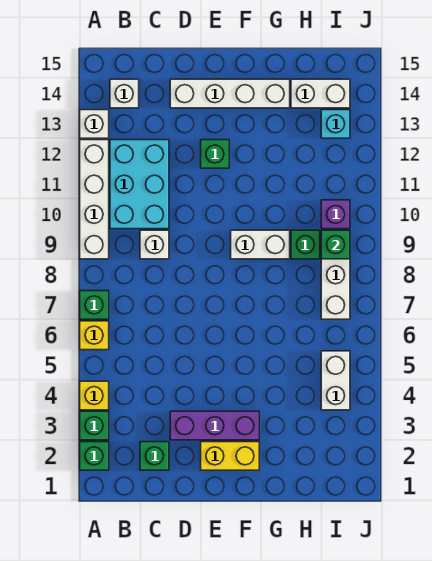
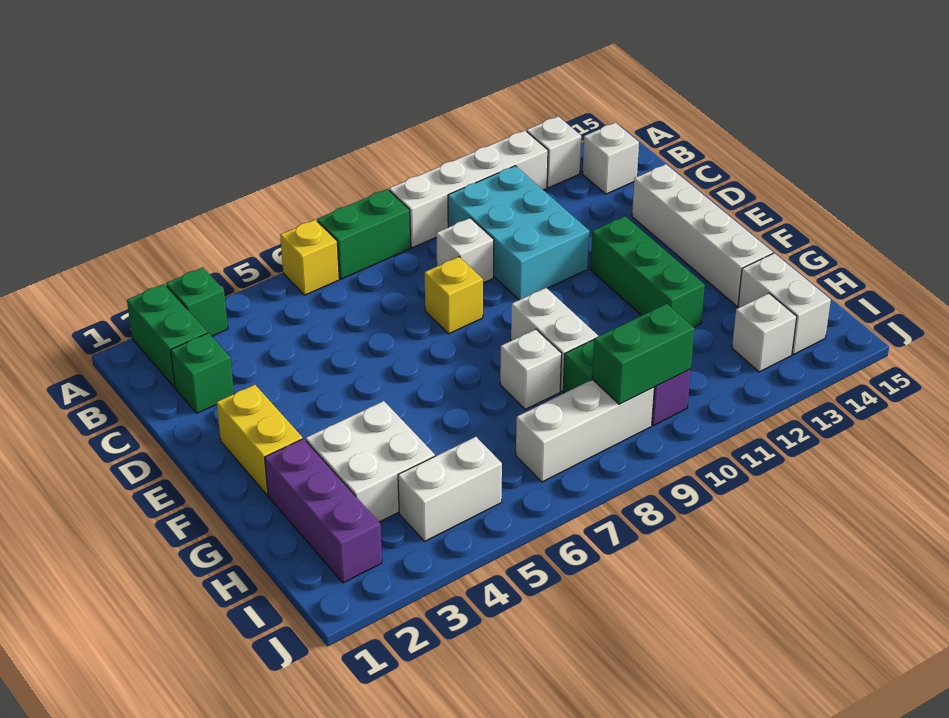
green 1x1 brick [80,442,109,470] -> green 1x2 brick [127,284,208,387]
yellow 1x1 brick [80,381,109,410] -> yellow 1x1 brick moved to [425,257,483,334]
green 1x1 brick [80,291,109,319] -> green 1x2 brick [317,189,411,279]
cyan 2x3 brick [110,140,169,229] -> cyan 2x3 brick turned to [448,166,589,300]
purple 1x3 brick [170,411,259,440] -> purple 1x3 brick moved to [265,439,382,583]
green 1x1 brick [201,140,229,168] -> green 1x3 brick [590,216,705,327]
none -> white 2x2 brick [306,401,435,522]
none -> white 1x1 brick [500,329,562,409]
green 1x1 brick [321,230,350,259] -> green 1x2 brick [592,304,695,404]
cyan 1x1 brick [321,110,350,138] -> white 1x1 brick [732,293,797,372]

